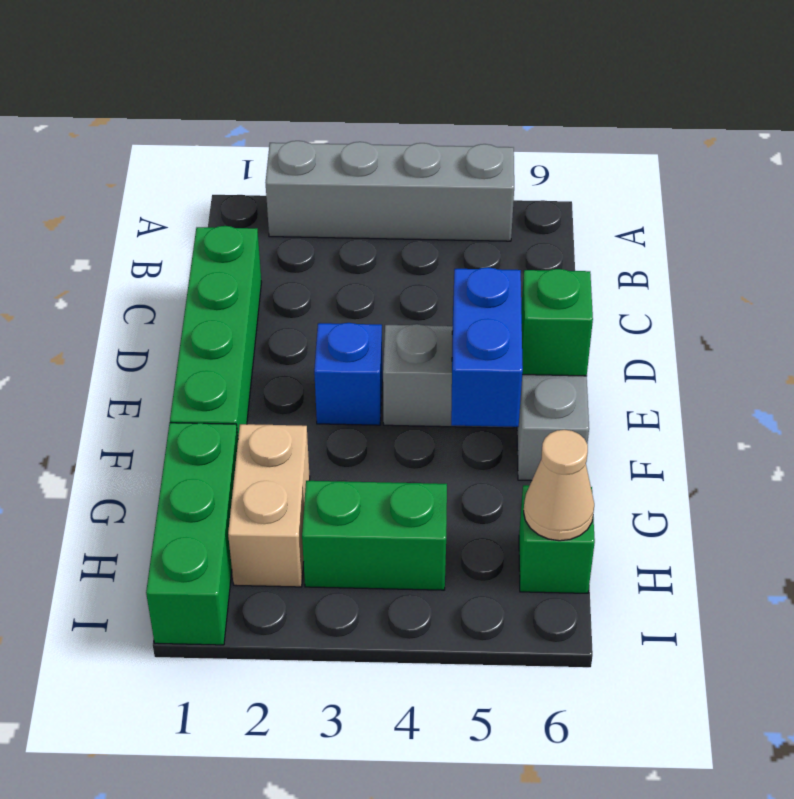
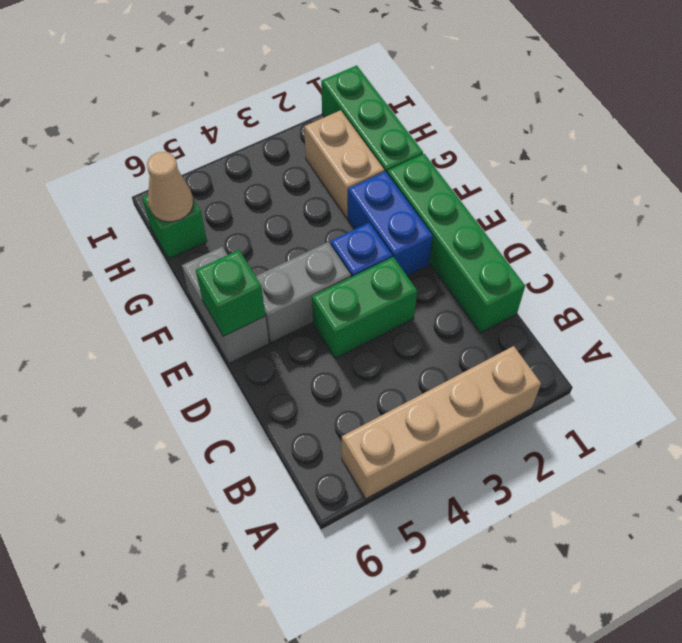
grey 1x4 brick [266,141,514,241] -> tan 1x4 brick [342,346,541,499]
blue 1x2 brick [451,267,523,427] -> blue 1x2 brick moved to [348,171,433,276]
green 1x2 brick [302,481,447,590] -> green 1x2 brick moved to [312,257,417,358]

